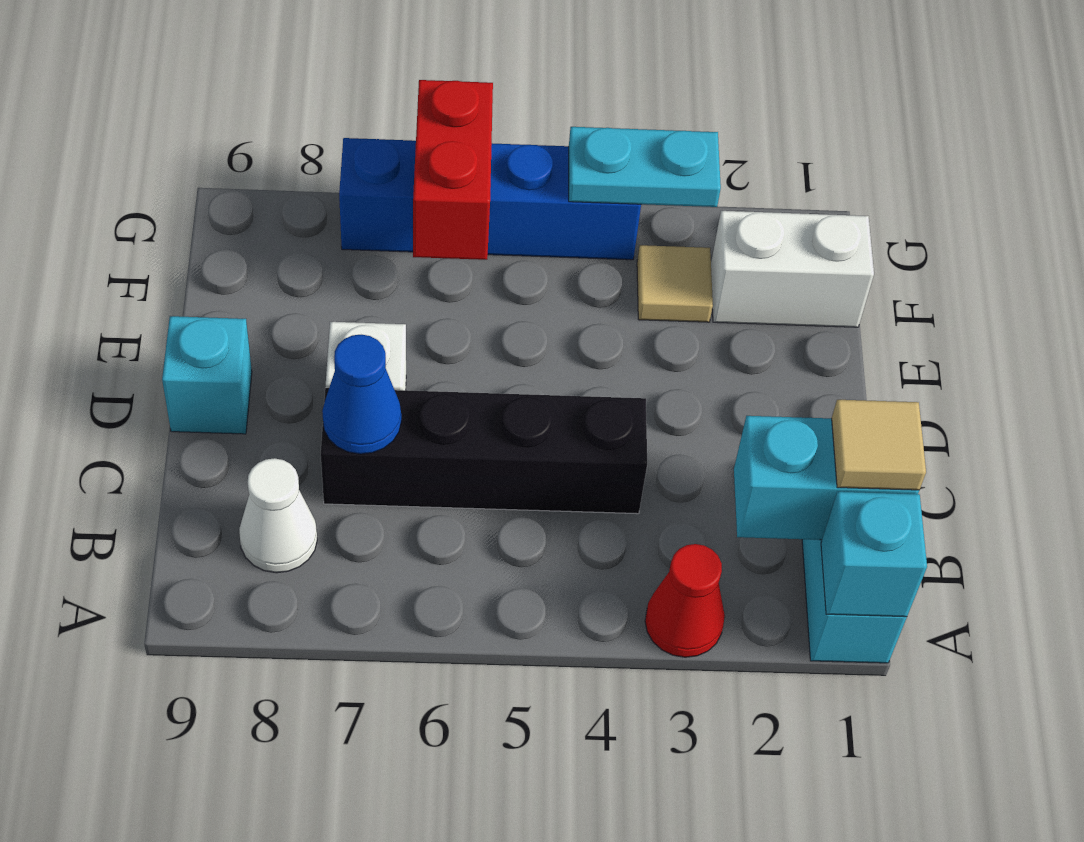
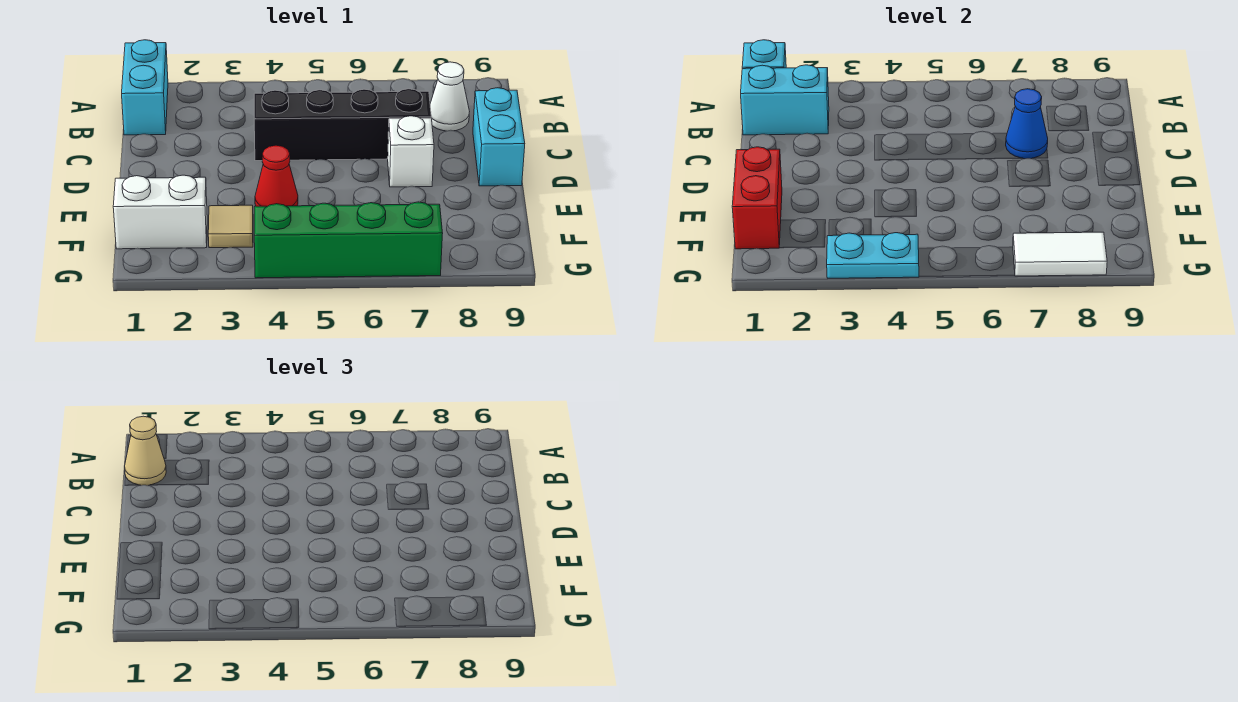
red 1x1 cone [645,544,725,657] -> red 1x1 cone moved to [255,145,298,206]
tan 1x1 tile [832,400,926,490] -> tan 1x1 cone [125,416,166,485]
cyan 1x1 brick [162,316,252,434] -> cyan 1x2 brick [473,88,525,186]
red 1x2 brick [413,80,493,260] -> red 1x2 brick moved to [732,147,782,249]
blue 1x4 brick [339,138,641,260] -> green 1x4 brick [254,202,443,278]
none -> white 1x2 tile [1013,232,1107,276]

